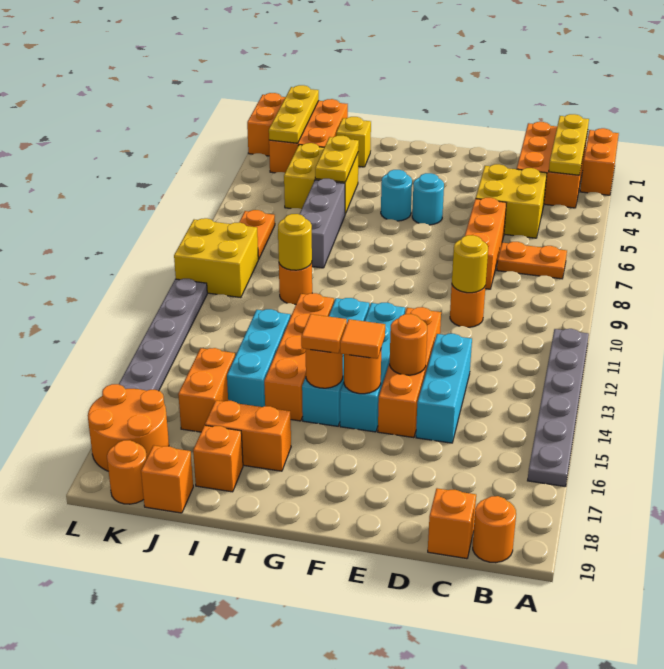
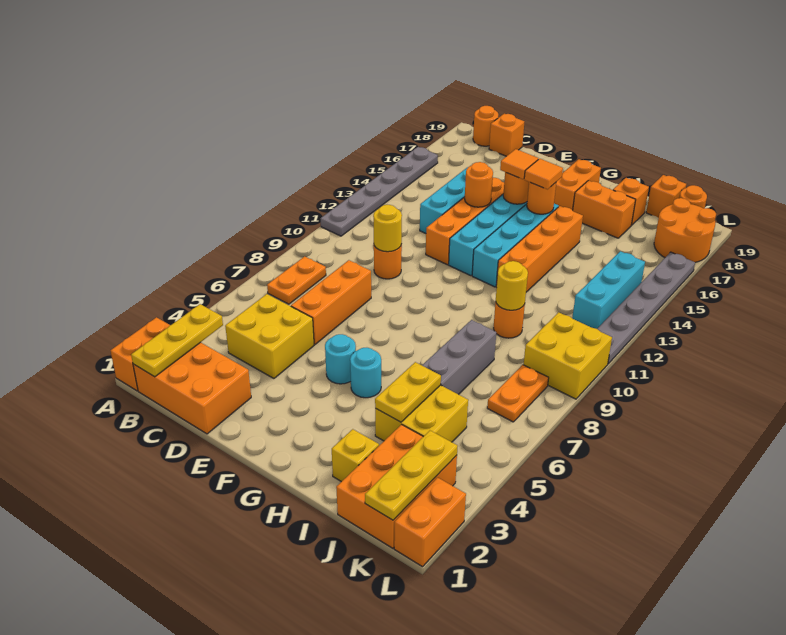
orange 2x3 brick [517,122,587,208] -> orange 2x3 brick turned to [133,342,251,434]
orange 1x2 plate [497,242,567,279] -> orange 1x2 plate turned to [267,256,326,304]
cyan 1x3 brick [227,309,290,407] -> cyan 1x3 brick moved to [572,251,645,329]
orange 1x2 brick [178,348,235,432] -> orange 1x2 brick moved to [554,159,601,210]

